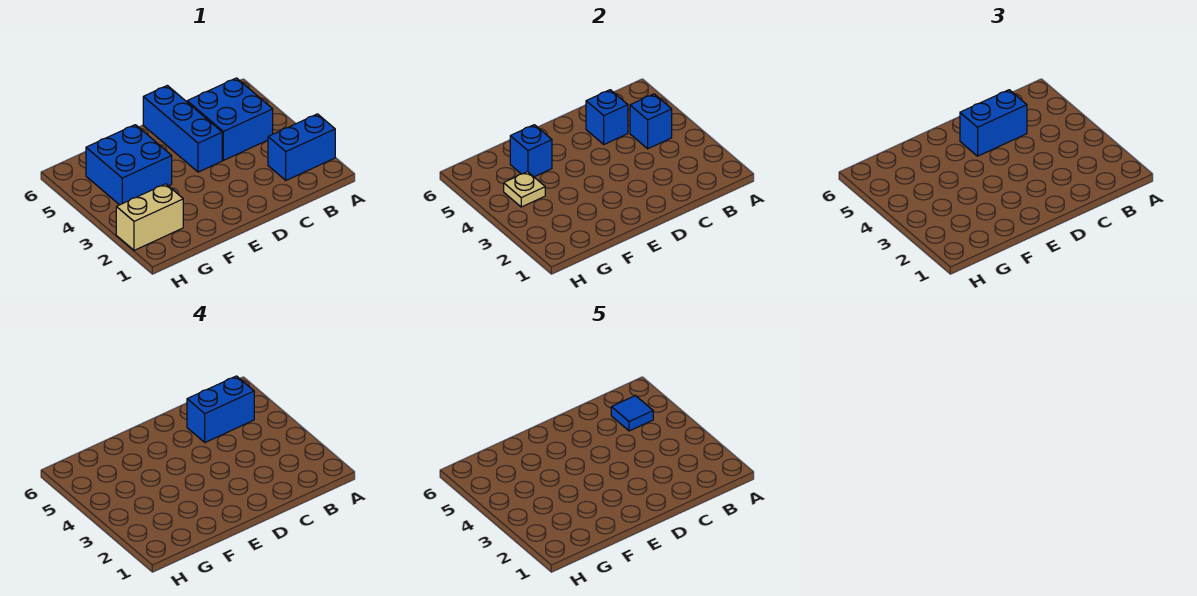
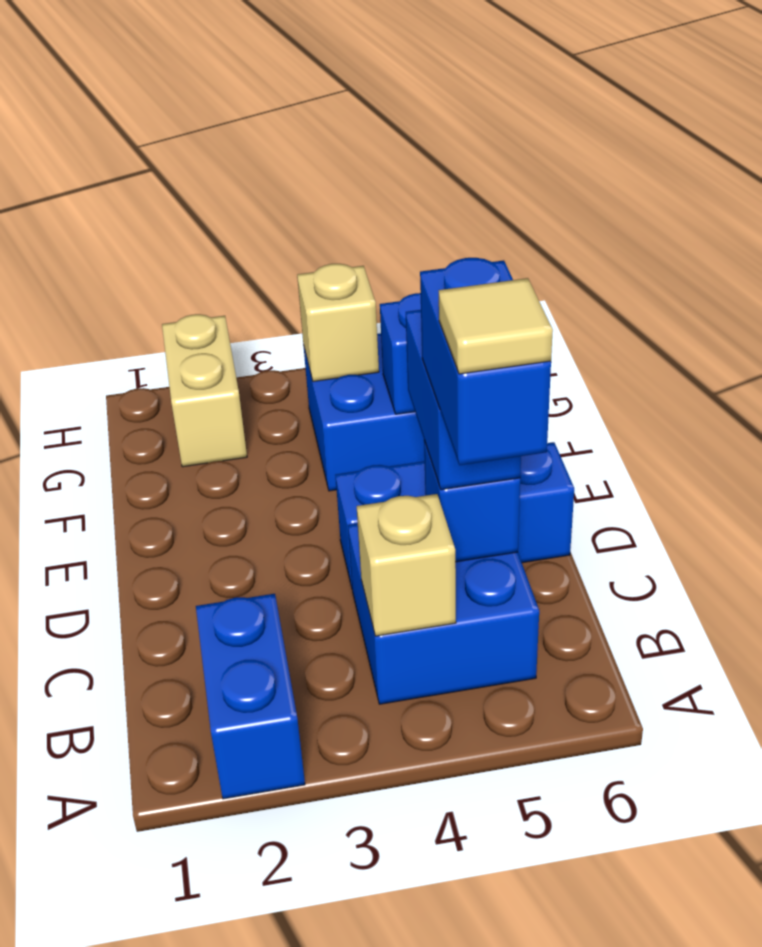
blue 1x1 brick [630,94,672,149] -> tan 1x1 brick [357,494,456,636]
blue 1x1 tile [611,396,653,431] -> tan 1x1 tile [439,278,553,374]
tan 1x1 plate [504,172,545,207] -> tan 1x1 brick [297,264,379,381]

